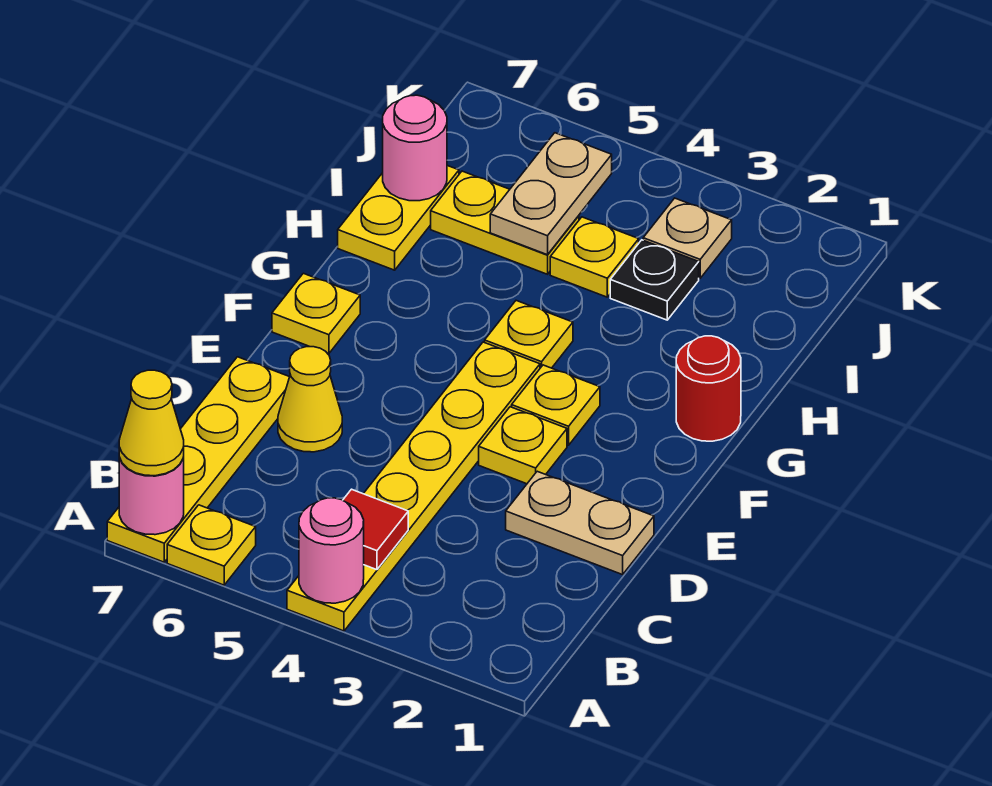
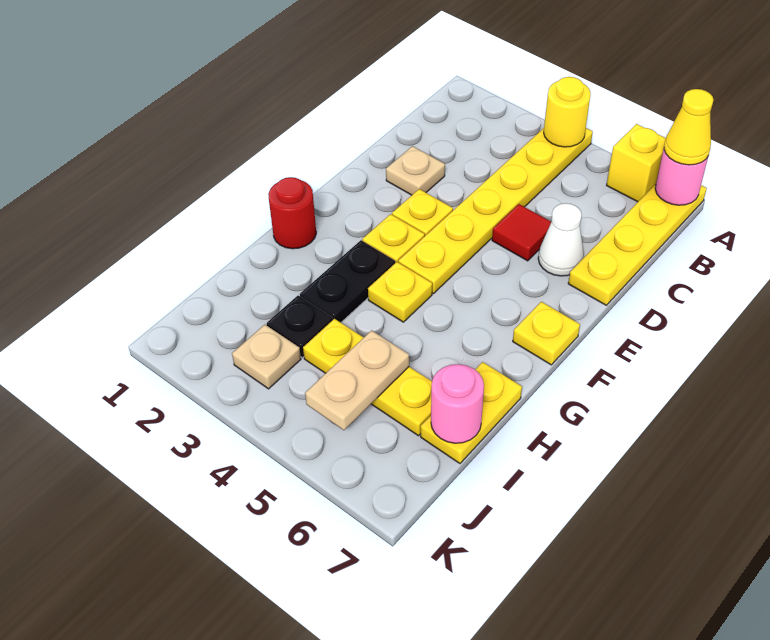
pink 1x1 round brick [299,498,364,603] -> yellow 1x1 round brick [544,77,591,147]
yellow 1x1 plate [167,505,256,585] -> yellow 1x1 brick [607,124,666,202]
red 1x1 tile [343,489,408,570] -> red 1x1 tile moved to [492,204,551,261]
tan 1x2 plate [506,471,654,575] -> tan 1x1 plate [386,146,445,195]
yellow 1x1 cone [278,347,342,452] -> white 1x1 cone [538,203,584,276]
none -> black 1x2 plate [300,240,395,322]

